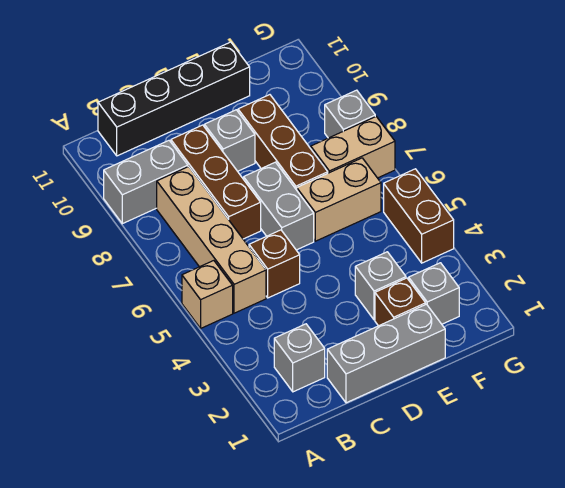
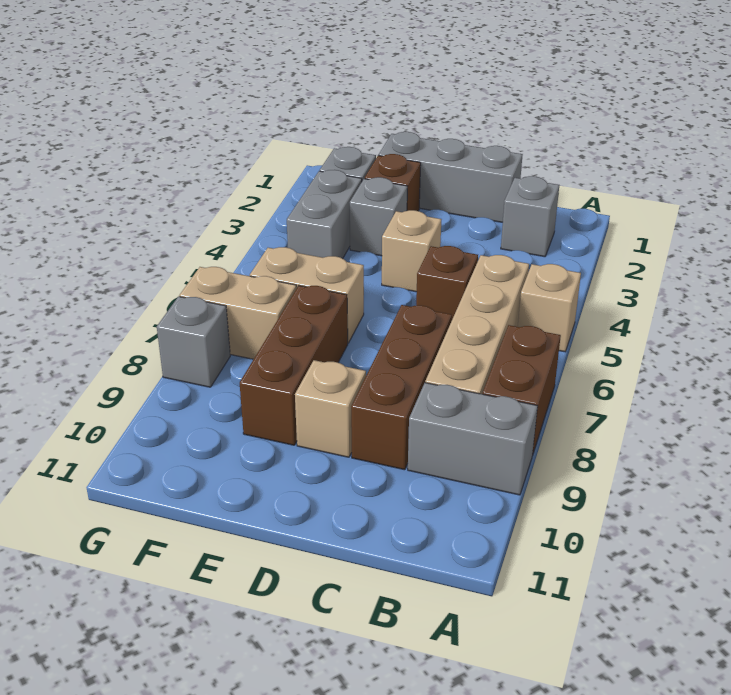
black 1x4 brick [98,42,250,156] -> none
none -> tan 1x1 brick [382,210,441,292]
grey 1x2 brick [244,162,314,250] -> grey 1x2 brick moved to [287,170,362,259]
grey 1x1 brick [204,110,255,171] -> tan 1x1 brick [295,360,366,457]
brown 1x2 brick [384,169,454,263] -> brown 1x2 brick moved to [483,325,561,455]

